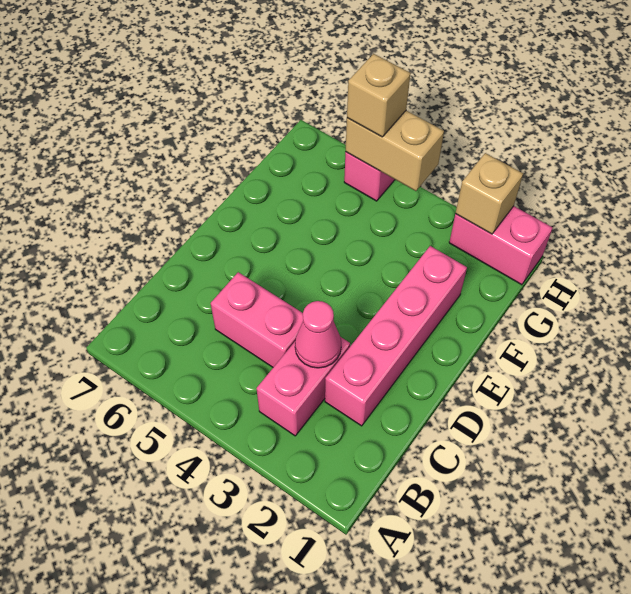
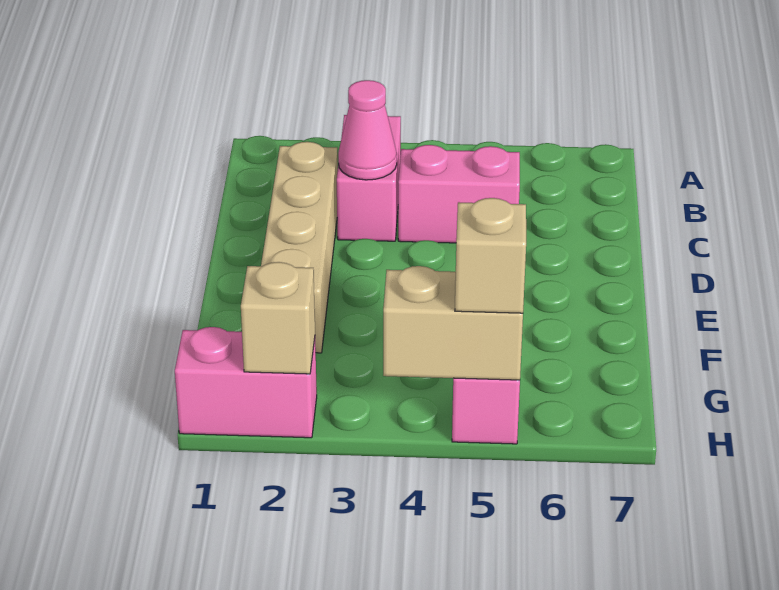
pink 1x4 brick [325,246,467,426] -> tan 1x4 brick [261,142,338,353]

